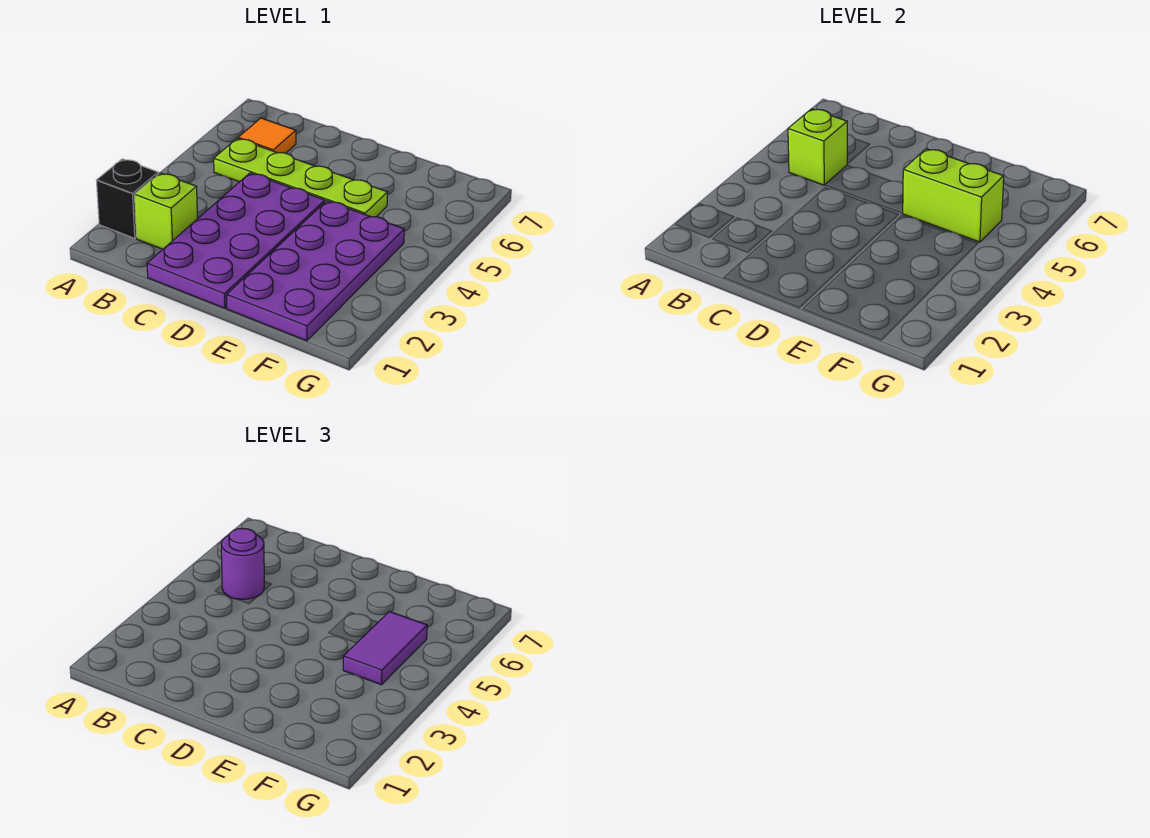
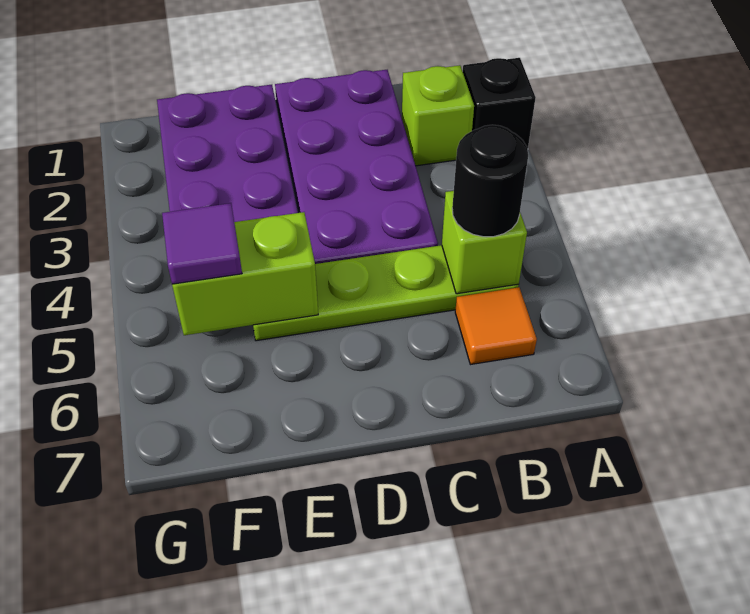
purple 1x1 round brick [221,528,264,599] -> black 1x1 round brick [452,125,528,237]
purple 1x2 tile [343,612,427,685] -> purple 1x1 tile [162,203,242,284]

